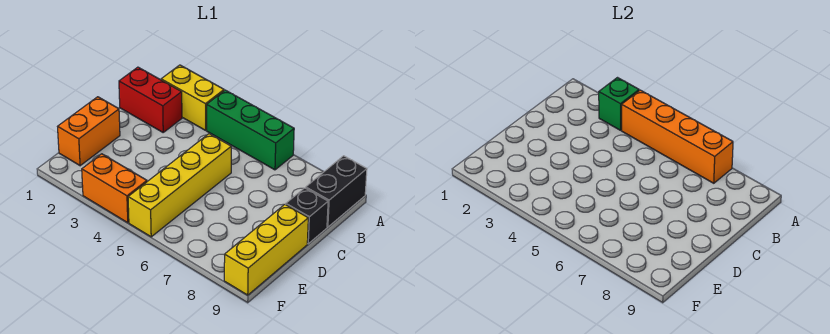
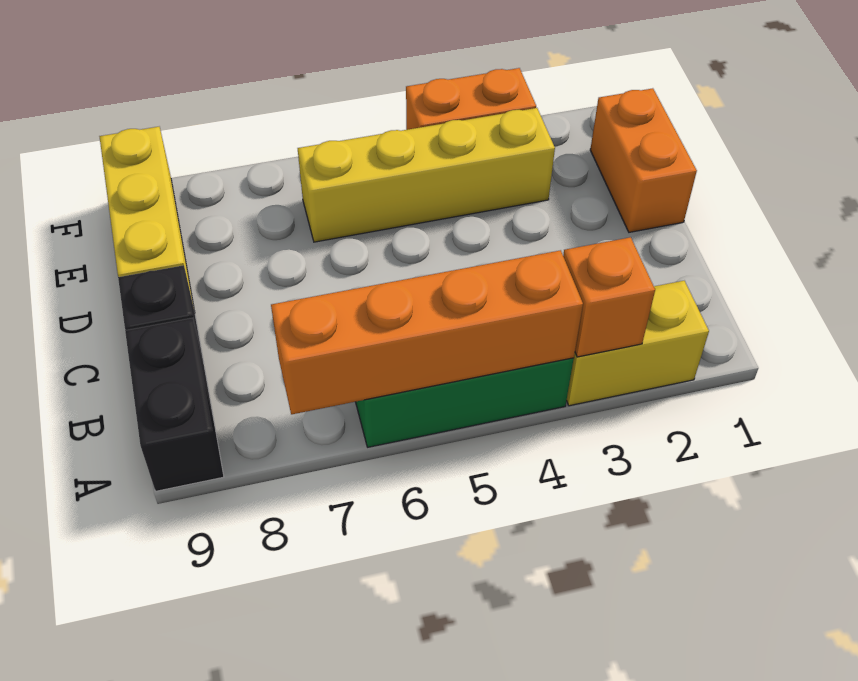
green 1x1 brick [599,78,639,130] -> orange 1x1 brick [563,237,655,357]
red 1x2 brick [119,67,182,132] -> none
yellow 1x4 brick [128,134,231,237] -> yellow 1x4 brick turned to [298,108,555,242]

